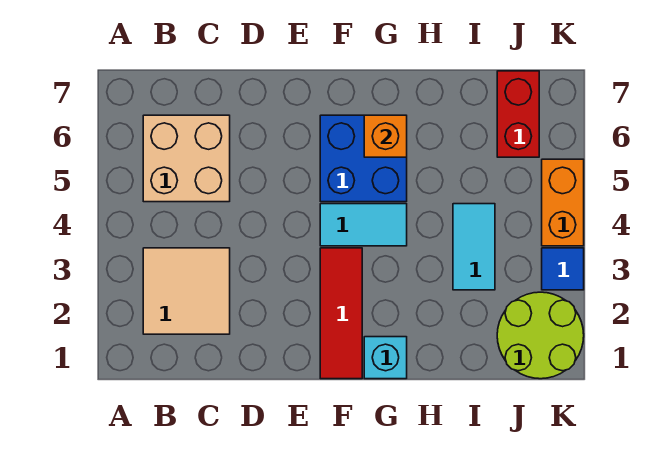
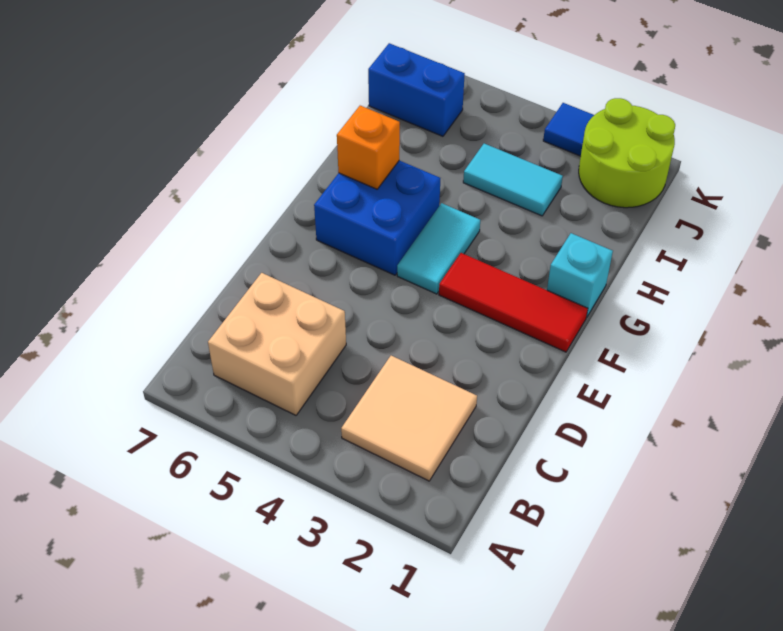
red 1x2 brick [497,71,539,157] -> blue 1x2 brick [368,43,465,136]
orange 1x2 brick [542,159,584,246] -> none

